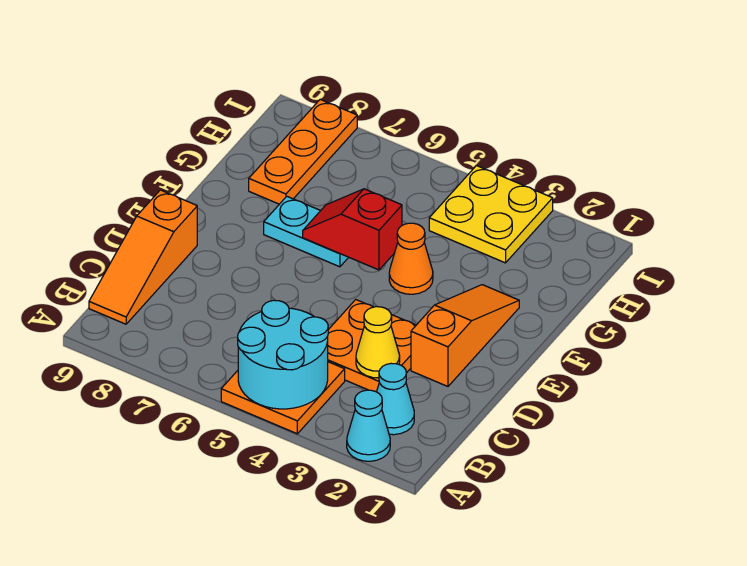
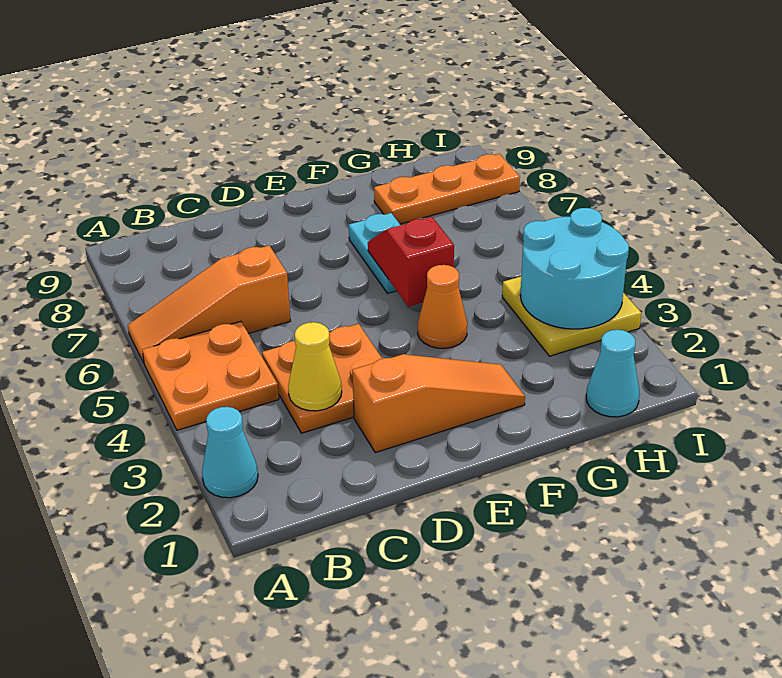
cyan 2x2 round brick [238,300,328,409] -> cyan 2x2 round brick moved to [520,208,629,329]
cyan 1x1 cone [377,364,414,435] -> cyan 1x1 cone moved to [586,330,640,417]
orange 1x3 slope [89,190,197,324] -> orange 1x3 slope moved to [128,245,290,363]

